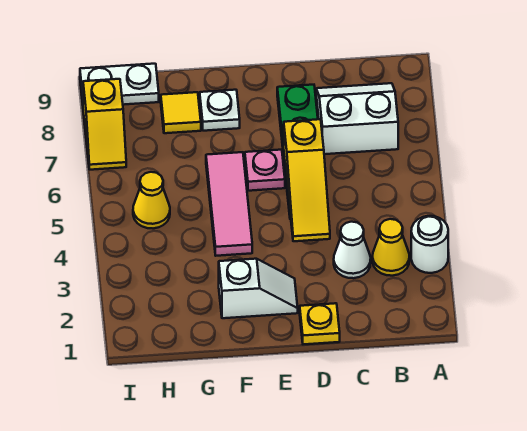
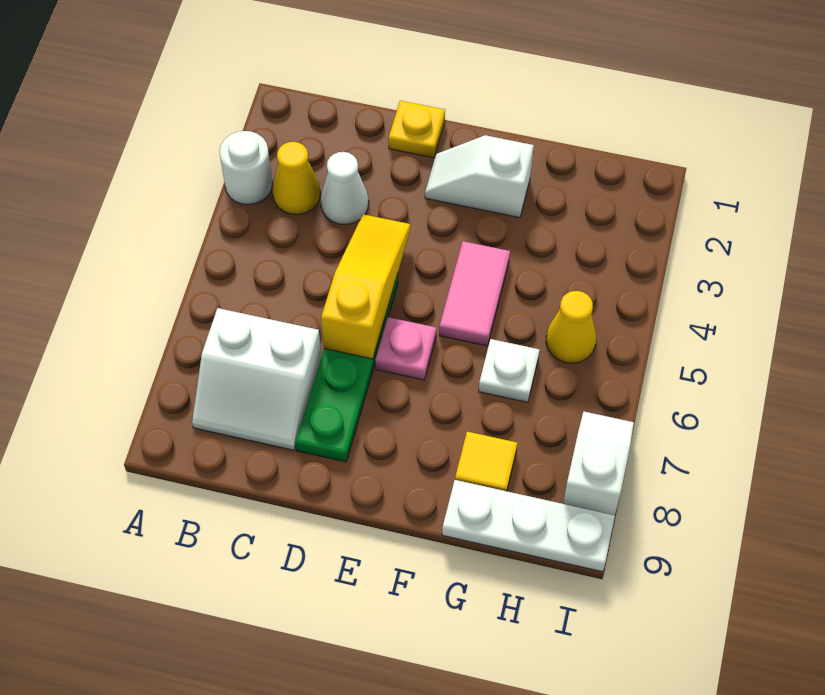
pink 1x3 tile [206,152,252,256] -> pink 1x2 tile [439,241,510,346]
white 1x1 plate [200,90,240,131] -> white 1x1 plate moved to [479,339,539,402]
white 1x2 plate [80,64,159,105] -> white 1x3 plate [442,480,615,572]
yellow 1x2 slope [83,79,126,170] -> white 1x2 slope [563,412,634,515]

